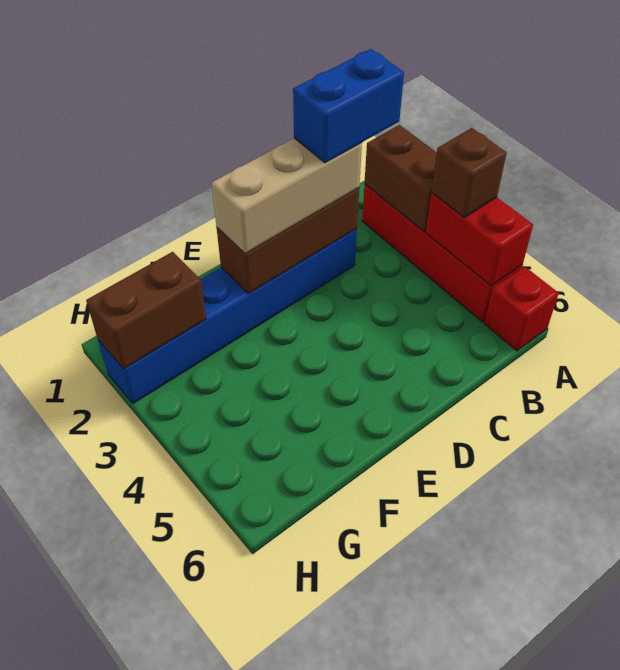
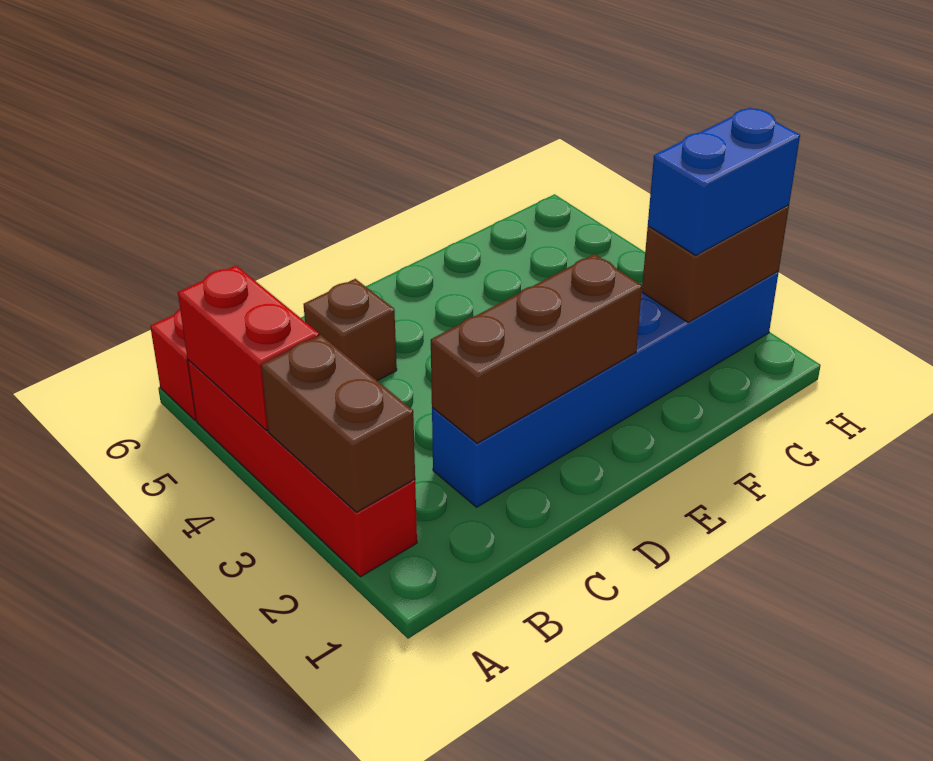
brown 1x1 brick [431,128,507,218] -> brown 1x1 brick moved to [304,279,397,381]
blue 1x2 brick [293,49,404,163] -> blue 1x2 brick moved to [648,108,800,255]
tan 1x3 brick [212,138,362,254] -> none

